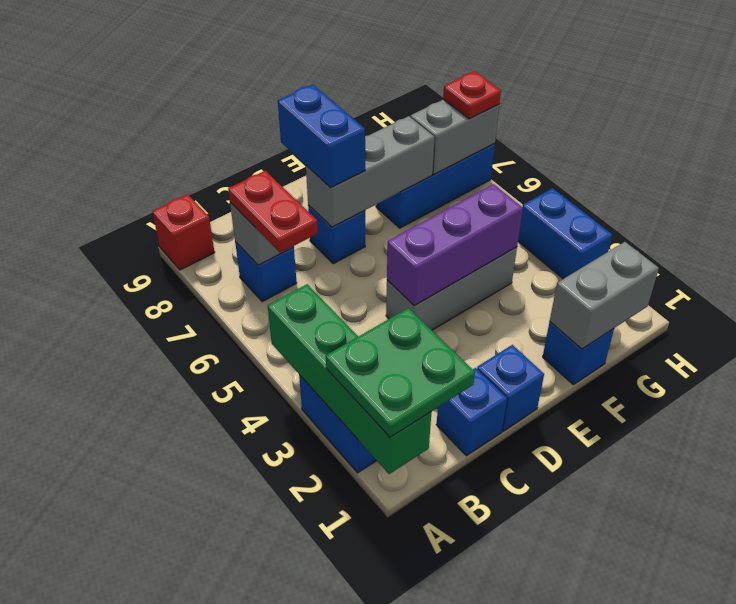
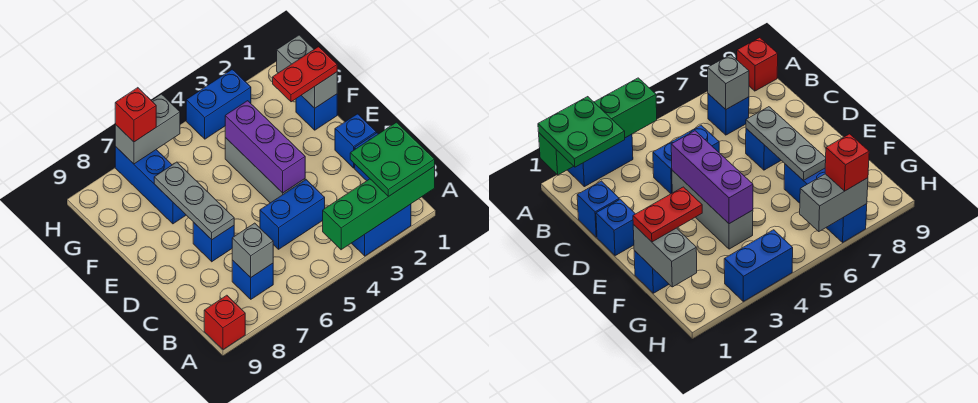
red 1x2 plate [228,171,318,253] -> red 1x2 plate moved to [273,47,337,102]
grey 1x3 brick [306,116,435,227] -> grey 1x3 plate [154,162,234,240]
blue 1x2 brick [278,85,365,188] -> blue 1x2 brick moved to [260,180,325,249]
grey 1x2 brick [410,99,499,175] -> grey 1x2 brick turned to [115,94,180,164]
red 1x1 plate [443,71,501,119] -> red 1x1 brick [115,88,156,142]

